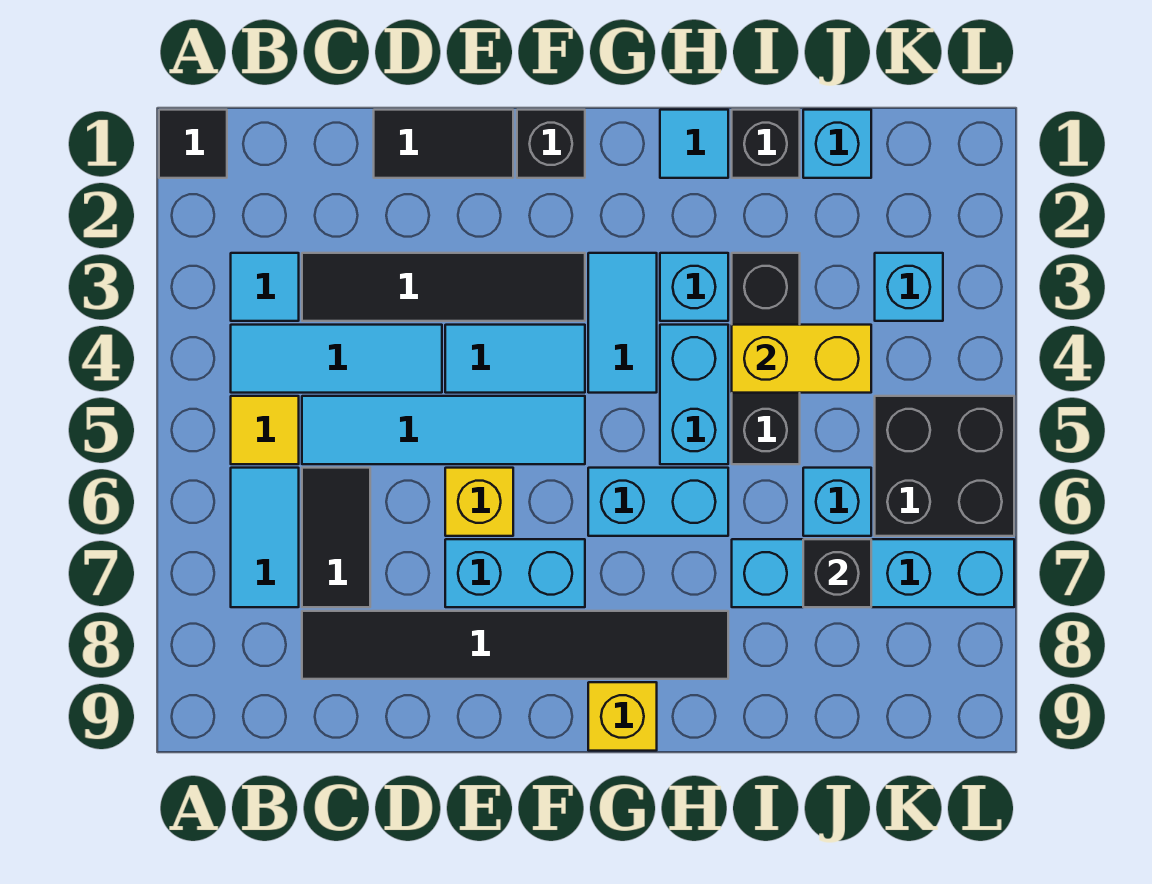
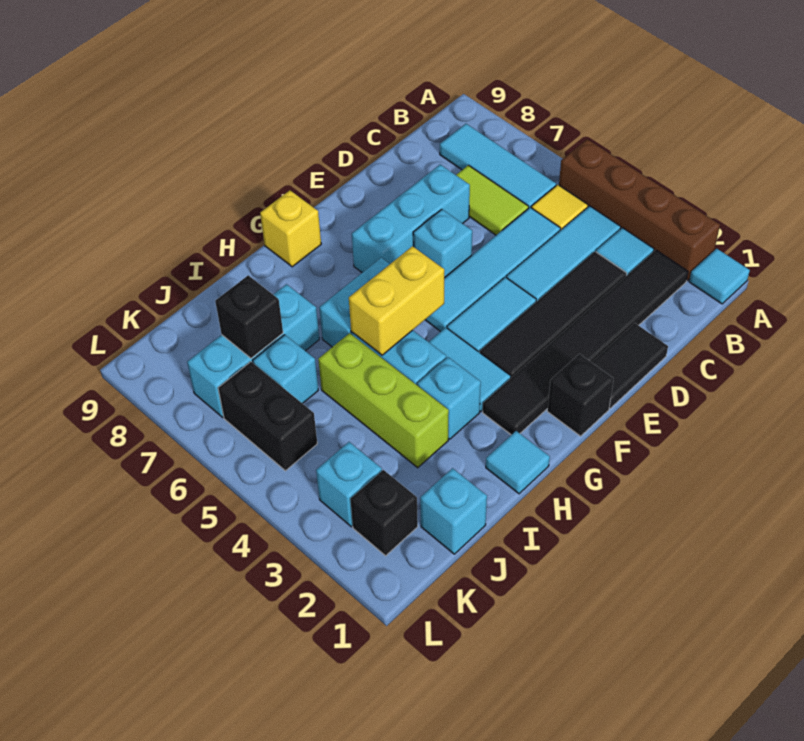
black 1x1 tile [159,110,227,178] -> cyan 1x1 tile [689,249,750,304]
none -> brown 1x4 brick [559,139,720,281]
cyan 1x2 tile [231,468,299,607] -> cyan 1x3 tile [440,124,556,208]
black 1x2 tile [302,468,370,607] -> lime 1x2 tile [456,165,529,235]
black 1x6 tile [302,611,728,679] -> black 1x6 tile moved to [483,250,688,435]
yellow 1x1 brick [445,468,513,536] -> cyan 1x1 brick [413,209,472,278]
cyan 1x2 brick [445,539,585,607] -> cyan 1x3 brick [352,165,470,273]
black 1x1 brick [732,110,800,178] -> black 1x1 brick moved to [350,470,418,556]
black 1x3 brick [732,253,800,464] -> lime 1x3 brick [318,333,449,468]
yellow 1x2 brick [732,325,871,393] -> yellow 1x2 brick moved to [349,246,444,355]
cyan 1x4 brick [732,539,1014,607] -> cyan 1x3 brick [187,284,319,417]
black 2x2 brick [875,396,1014,536] -> black 1x2 brick [218,362,317,471]

